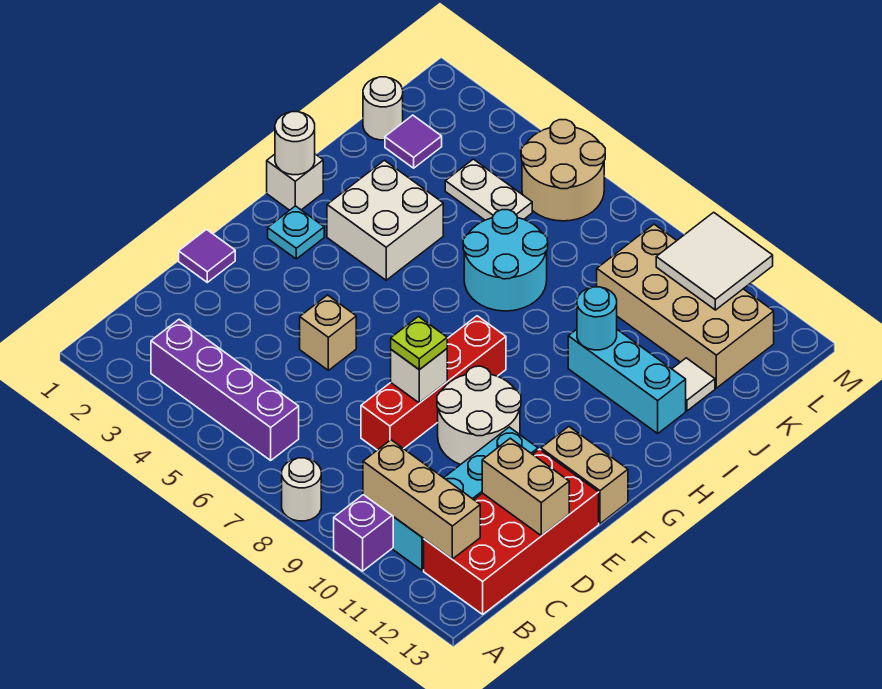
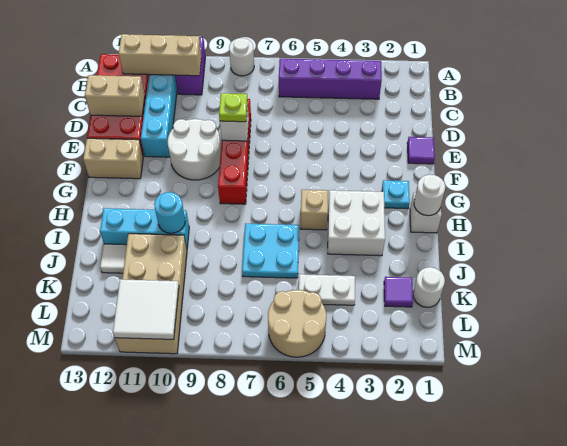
tan 1x1 brick [300,295,356,370] -> tan 1x1 brick moved to [300,190,328,230]
cyan 2x2 round brick [463,210,548,311] -> cyan 2x2 plate [242,223,299,278]
tan 2x4 brick [597,224,774,388] -> tan 2x4 brick turned to [115,234,187,354]

